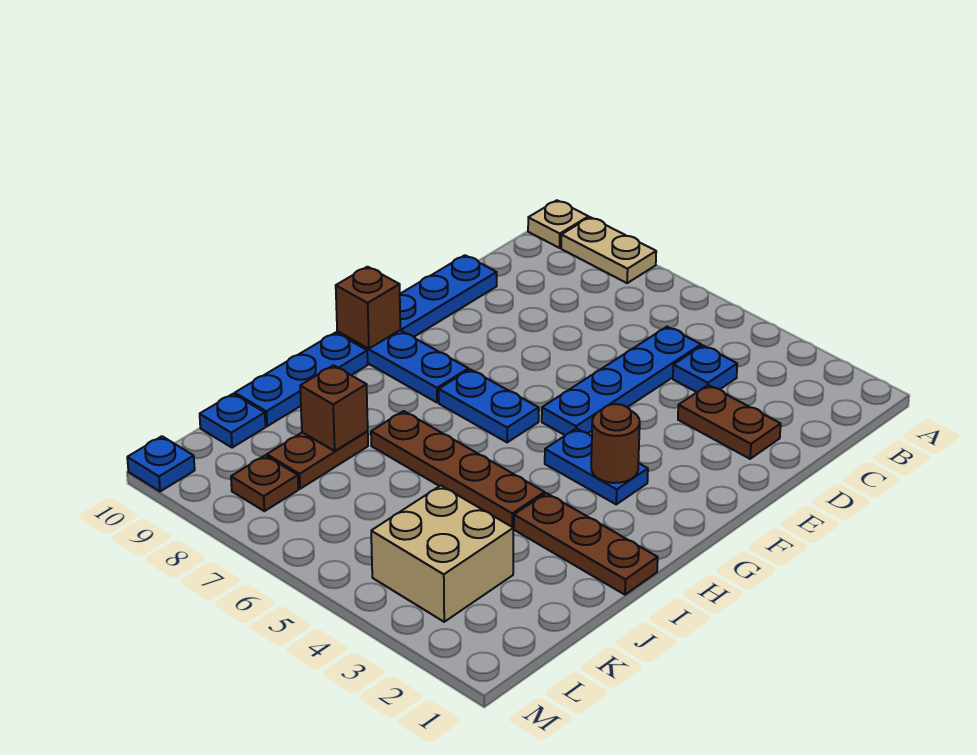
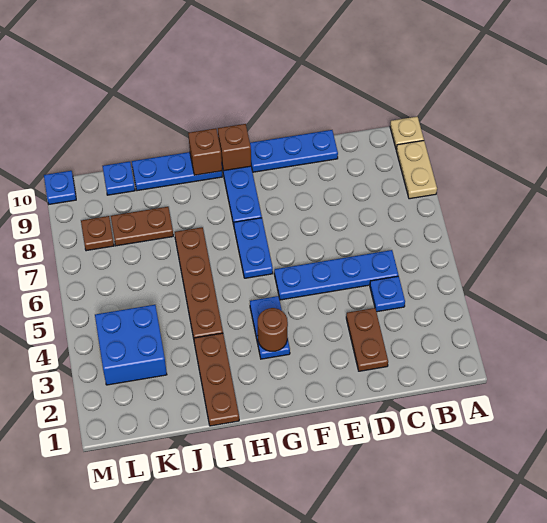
brown 1x1 brick [300,365,368,451] -> brown 1x1 brick moved to [188,128,222,175]
tan 2x2 brick [371,486,513,622] -> blue 2x2 brick [95,305,167,385]

